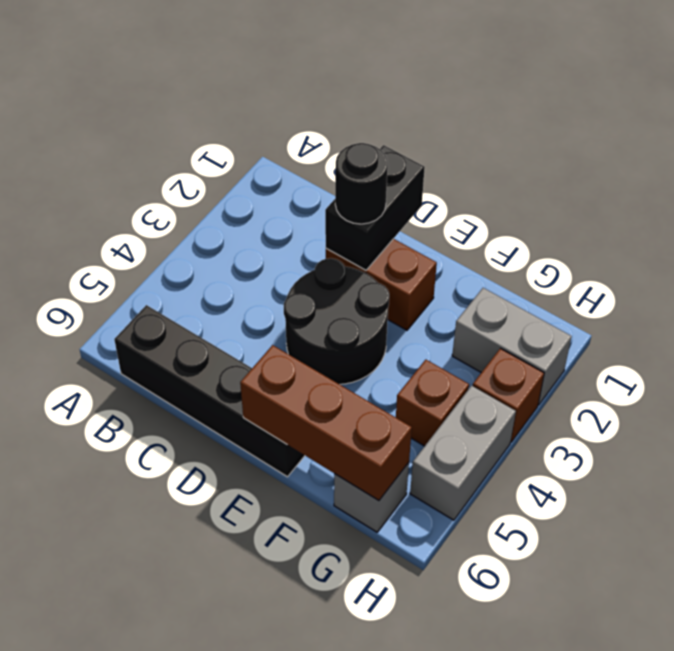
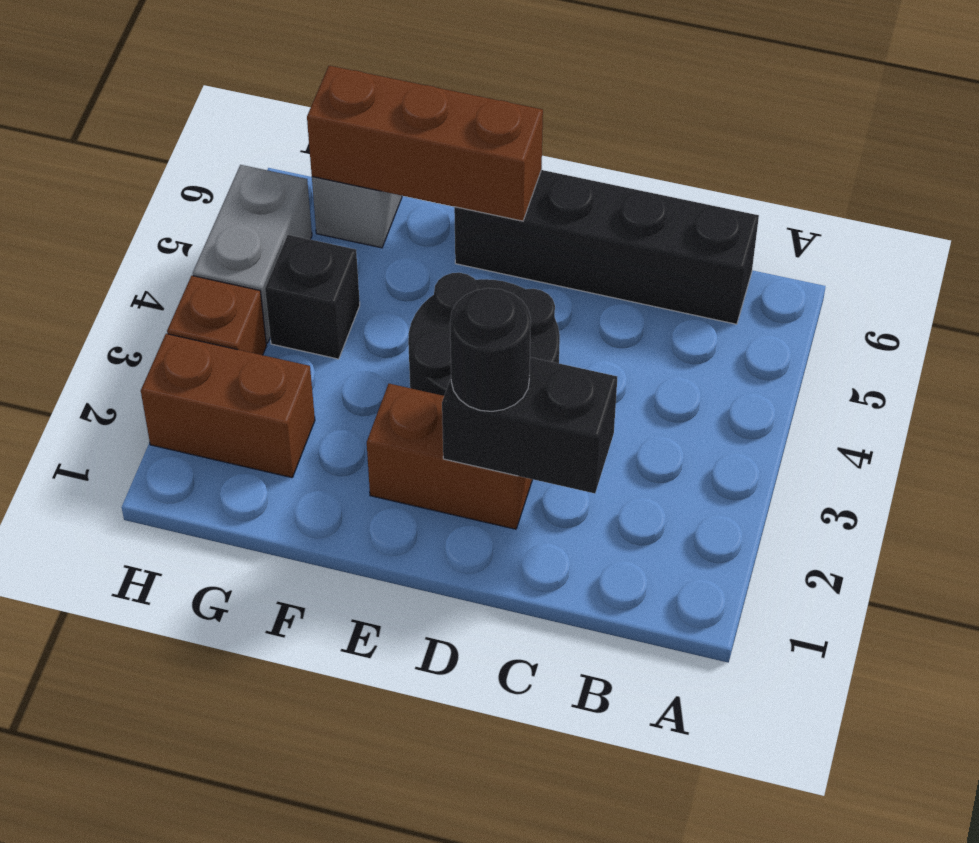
black 1x2 brick [325,145,425,270] -> black 1x2 brick turned to [442,357,617,493]
grey 1x2 brick [452,288,572,405] -> brown 1x2 brick [141,334,315,478]
brown 1x1 brick [396,360,469,446] -> black 1x1 brick [265,235,360,359]

